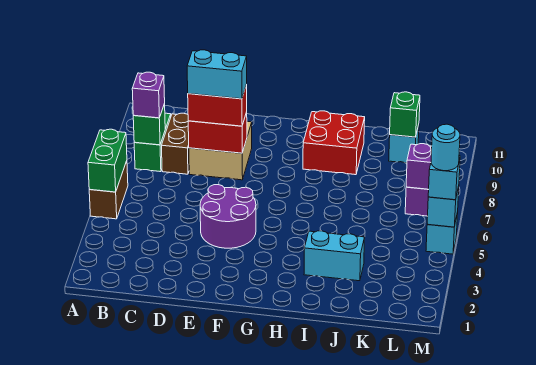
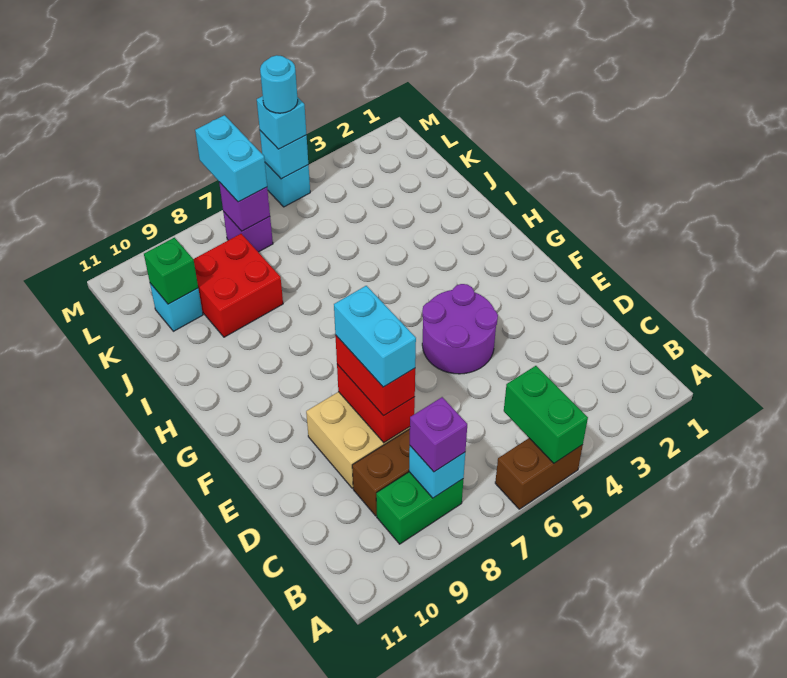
green 1x2 brick [88,129,127,192] -> green 1x2 brick turned to [504,366,588,463]
green 1x1 brick [133,104,165,145] -> cyan 1x1 brick [409,446,465,498]
red 2x2 brick [303,111,365,175] -> red 2x2 brick moved to [194,234,283,337]
cyan 1x2 brick [304,231,365,281] -> cyan 1x2 brick moved to [195,115,267,202]

